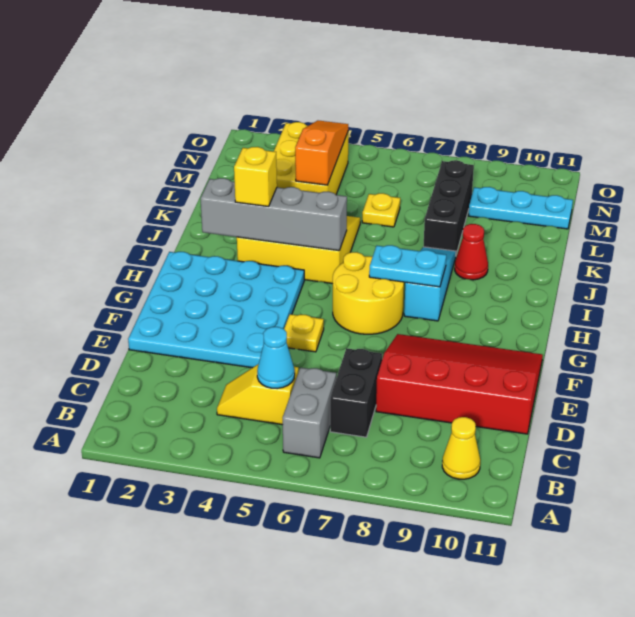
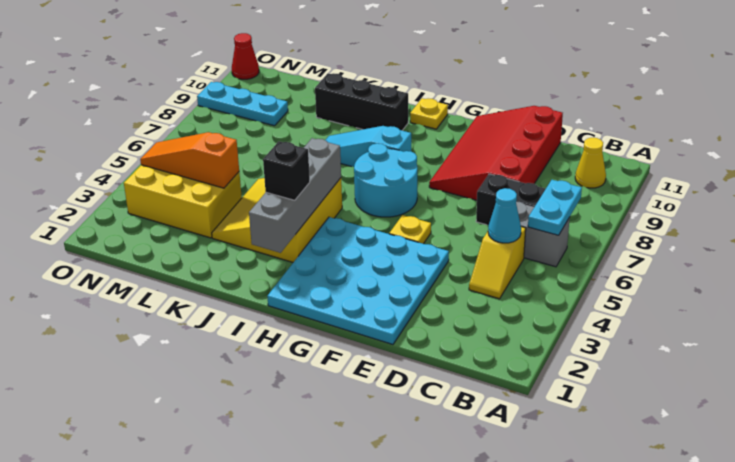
yellow 2x2 round brick [333,252,404,334] -> cyan 2x2 round brick [354,143,417,217]
cyan 1x2 plate [369,245,446,287] -> cyan 1x2 plate moved to [528,180,582,235]
yellow 1x1 brick [234,147,277,206] -> black 1x1 brick [263,141,310,200]
red 1x1 cone [455,224,488,280] -> red 1x1 cone moved to [232,33,259,79]
black 1x3 brick [424,160,474,254] -> black 1x3 brick moved to [315,73,408,130]
yellow 1x1 plate [362,193,400,227] -> yellow 1x1 plate moved to [410,98,448,129]
cyan 1x3 plate [468,187,573,229] -> cyan 1x3 plate turned to [197,82,288,126]

